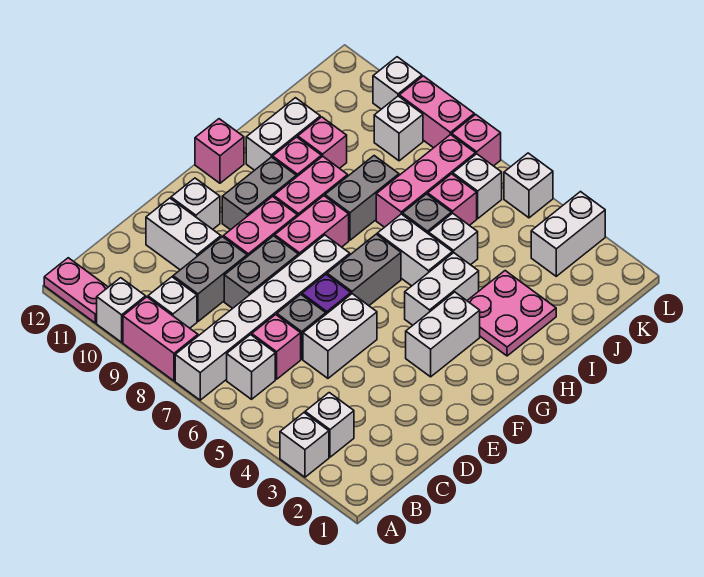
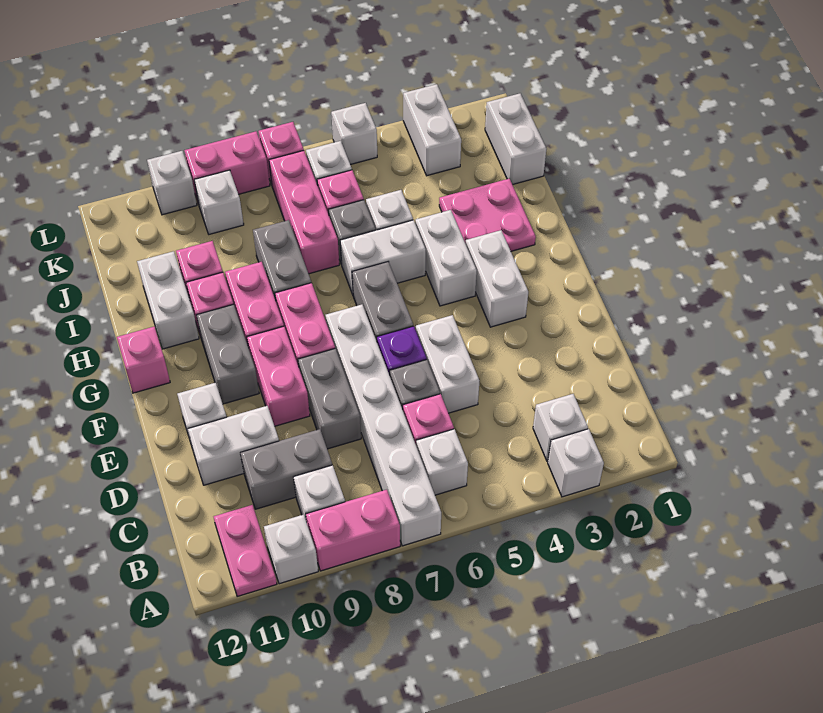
pink 1x2 plate [44,258,108,323] -> pink 1x2 plate turned to [214,505,277,597]
grey 1x2 brick [173,237,247,321] -> grey 1x2 brick turned to [240,429,332,509]
none -> white 1x2 brick [485,93,546,185]

